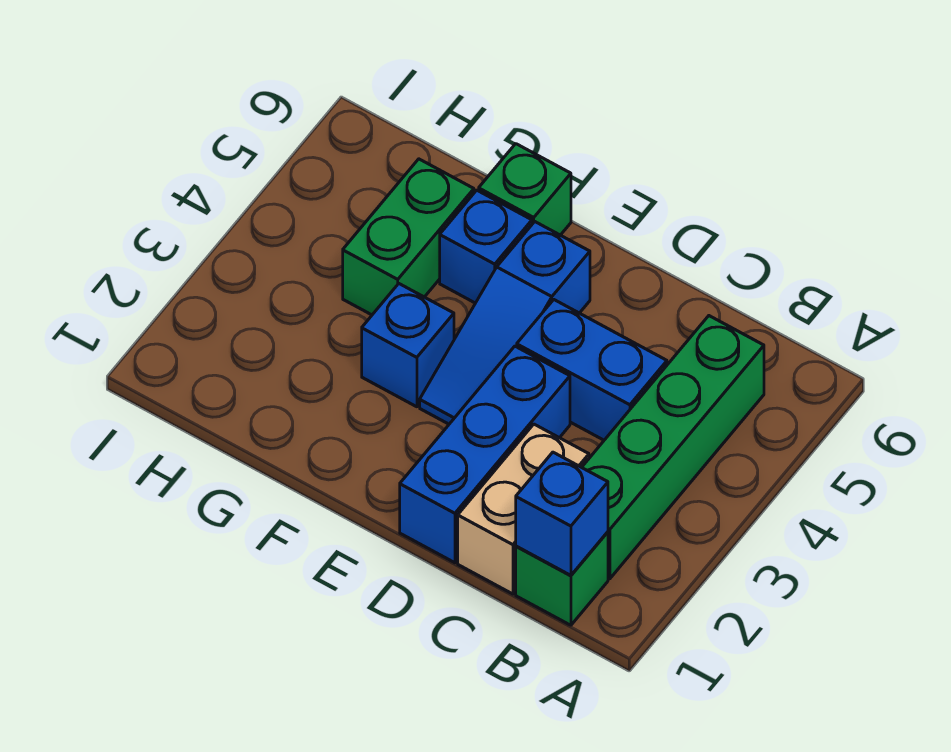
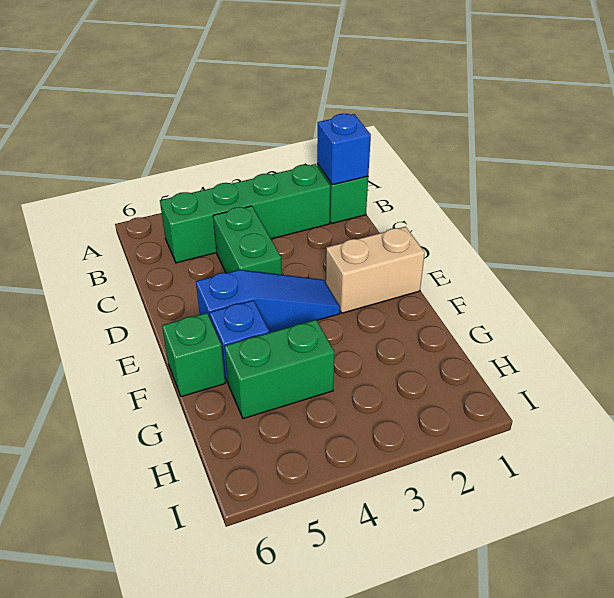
tan 1x2 brick [458,424,589,594] -> tan 1x2 brick moved to [326,227,425,313]
blue 1x2 brick [517,300,667,440] -> green 1x2 brick [213,206,282,275]
blue 1x3 brick [400,346,570,563] -> none
blue 1x1 brick [362,284,454,407] -> none

